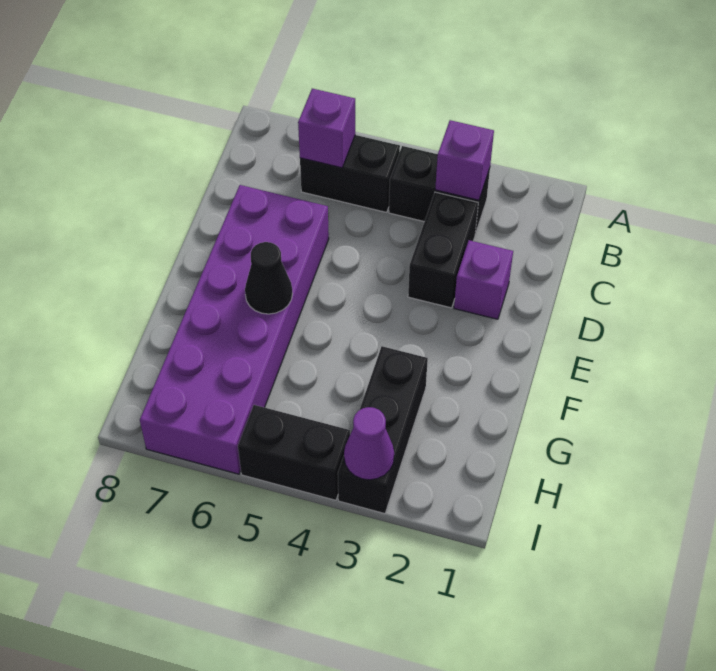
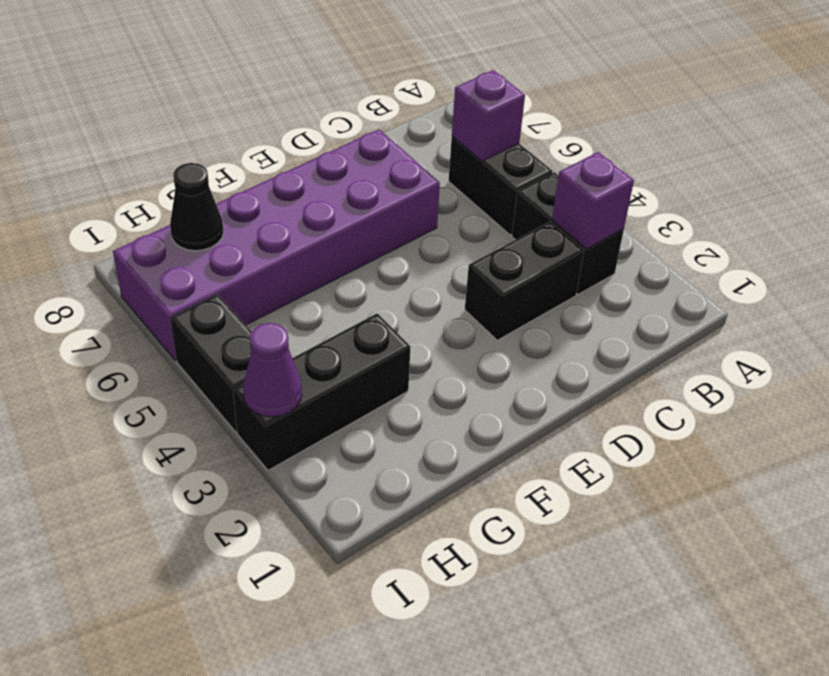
purple 1x1 brick [454,240,513,319] -> none
black 1x1 cone [245,242,293,314] -> black 1x1 cone moved to [170,163,224,251]

